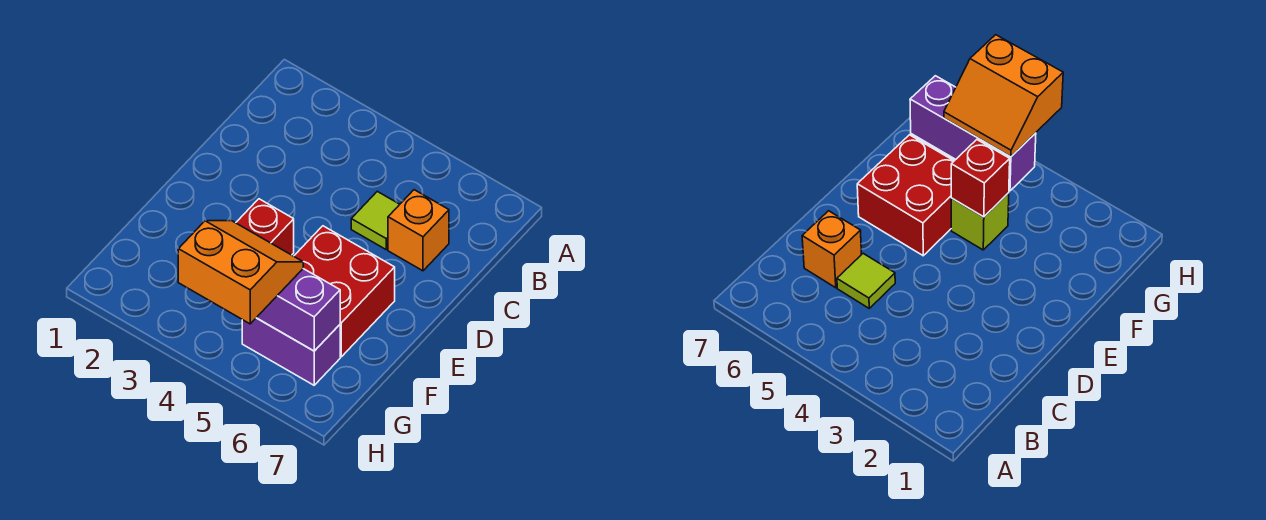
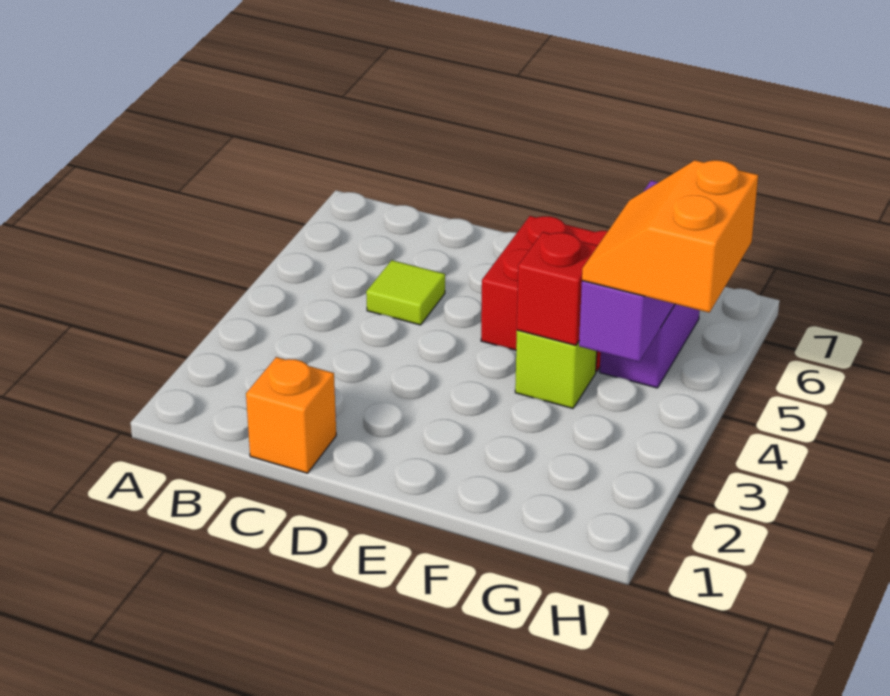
orange 1x1 brick [388,190,449,271] -> orange 1x1 brick moved to [246,357,336,473]

